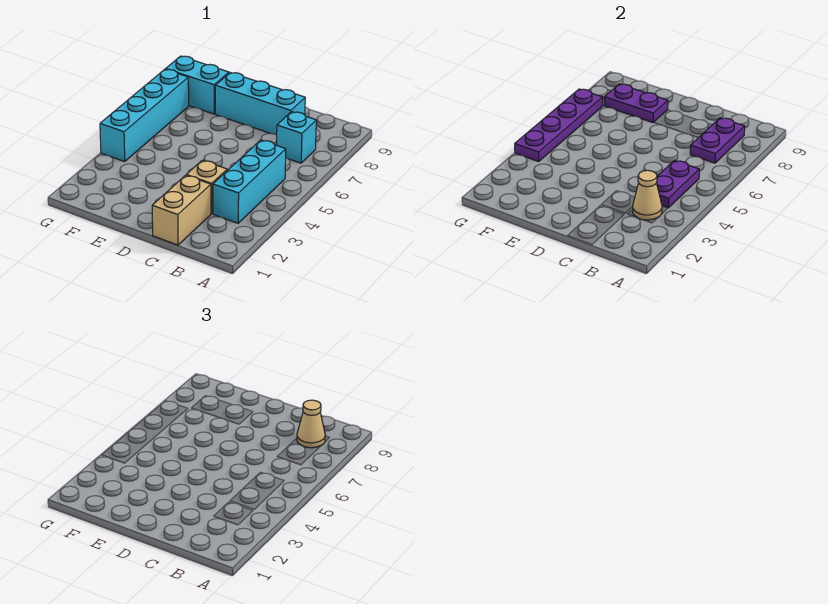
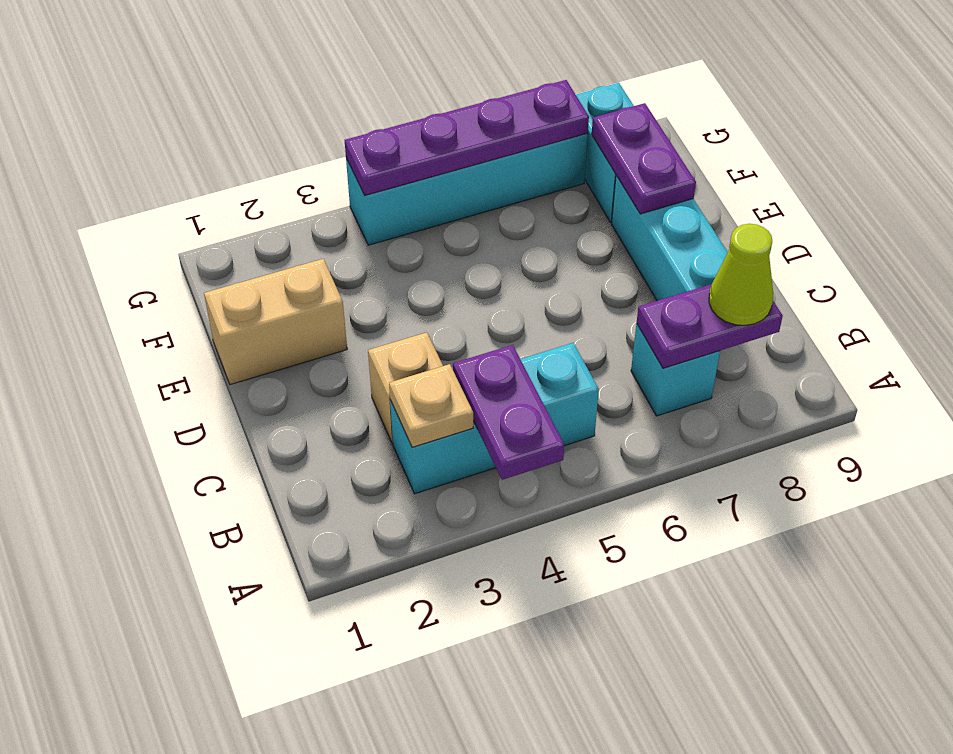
tan 1x1 cone [633,170,662,220] -> tan 1x1 plate [389,364,473,447]
purple 1x2 plate [657,160,699,208] -> purple 1x2 plate turned to [453,345,564,480]
tan 1x1 cone [297,400,325,448] -> lime 1x1 cone [709,224,773,325]
tan 1x2 brick [152,175,211,245] -> tan 1x2 brick moved to [204,259,347,385]

